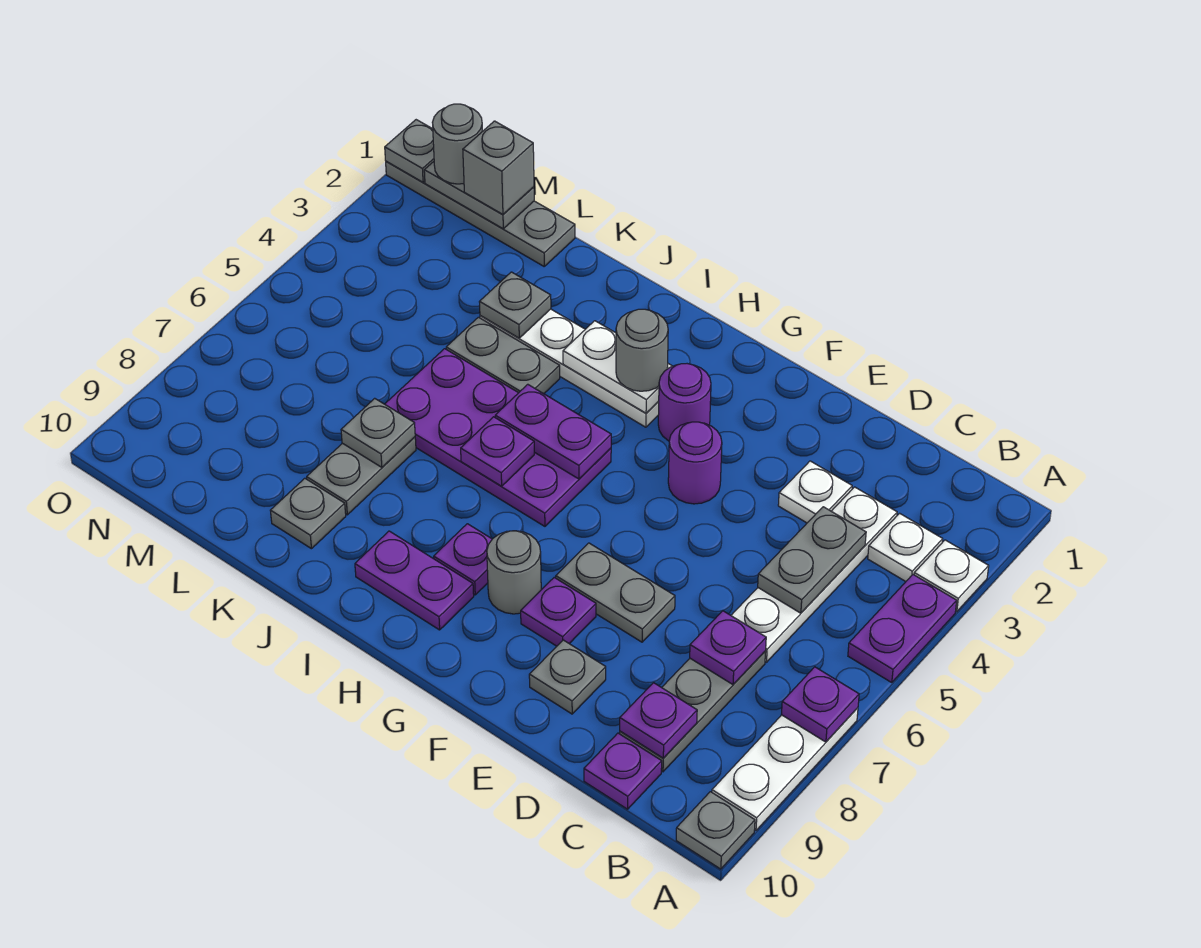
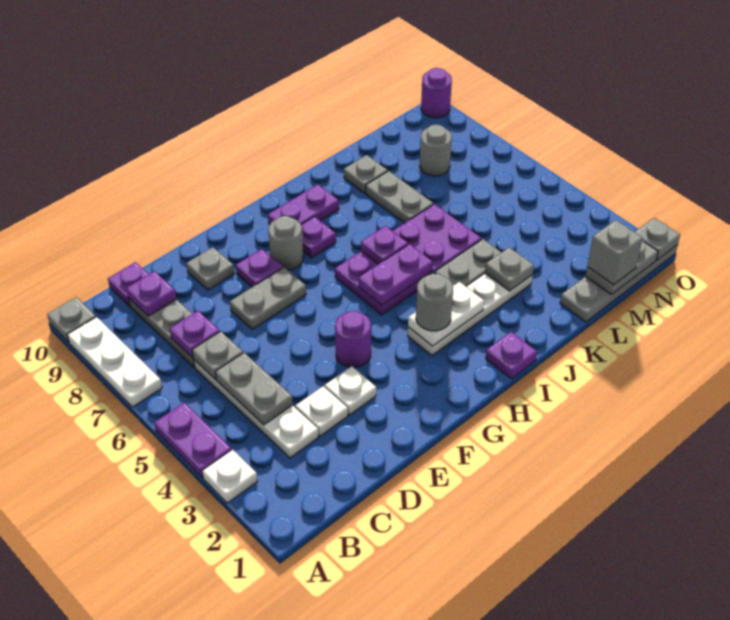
purple 1x1 plate [781,667,859,742] -> purple 1x1 plate moved to [486,332,537,379]
white 1x1 plate [868,513,943,581] -> white 1x1 plate moved to [325,366,376,415]
purple 1x1 round brick [658,364,711,441] -> purple 1x1 round brick moved to [421,68,452,118]
grey 1x1 plate [341,398,415,467] -> grey 1x1 plate moved to [192,331,243,379]
grey 1x1 round brick [432,104,483,184] -> grey 1x1 round brick moved to [420,125,452,176]

